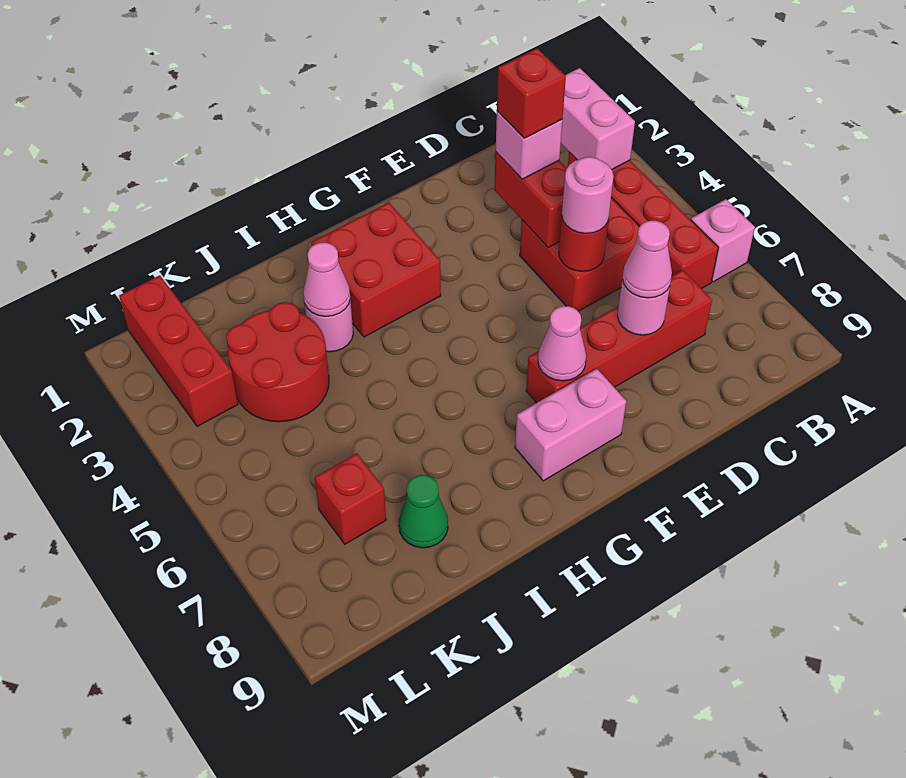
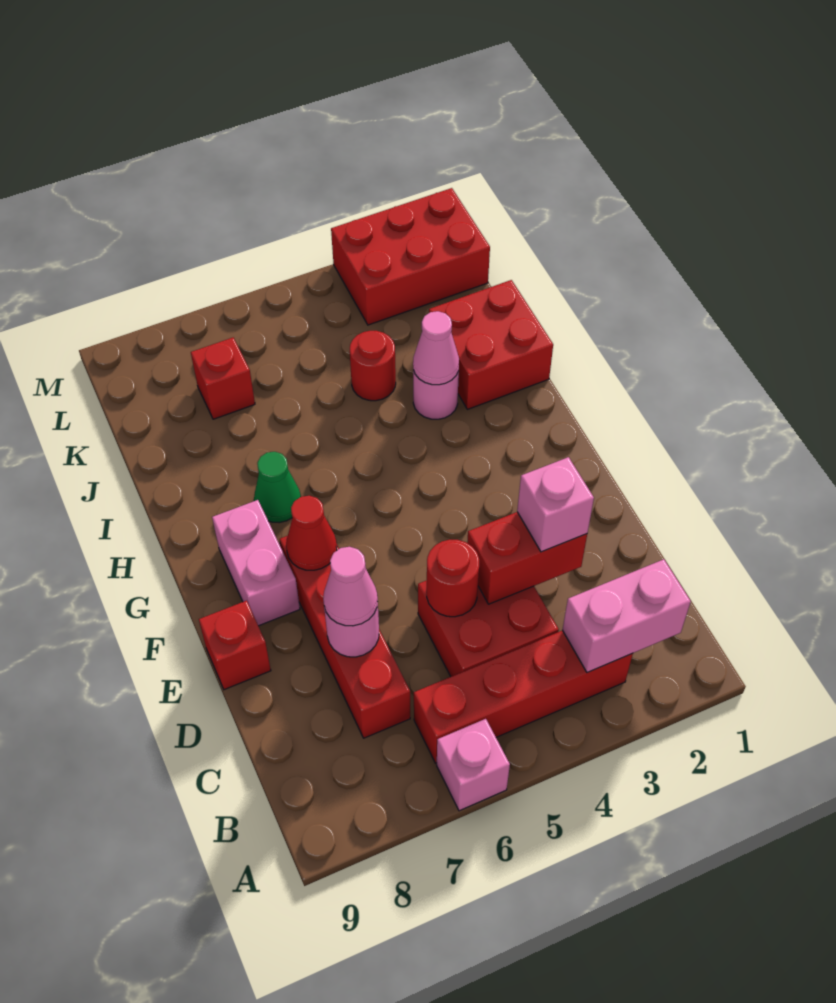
red 1x1 brick [497,48,566,138] -> red 1x1 brick moved to [199,601,271,690]
pink 1x1 round brick [562,157,613,233] -> none
pink 1x1 cone [538,306,586,381] -> red 1x1 cone [286,496,337,570]
red 2x2 brick [311,203,441,337] -> red 2x2 brick moved to [429,280,553,409]
red 2x2 round brick [226,302,329,422] -> red 1x1 round brick [350,331,396,401]
green 1x1 cone [399,475,448,548] -> green 1x1 cone moved to [254,452,301,523]
red 1x3 brick [119,275,238,426] -> red 2x3 brick [331,188,490,325]

